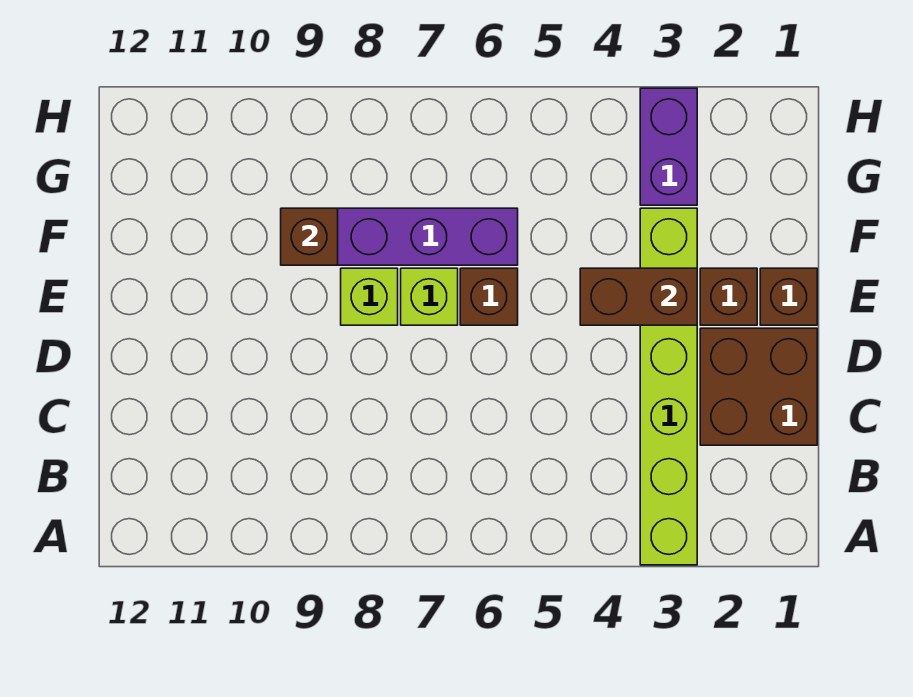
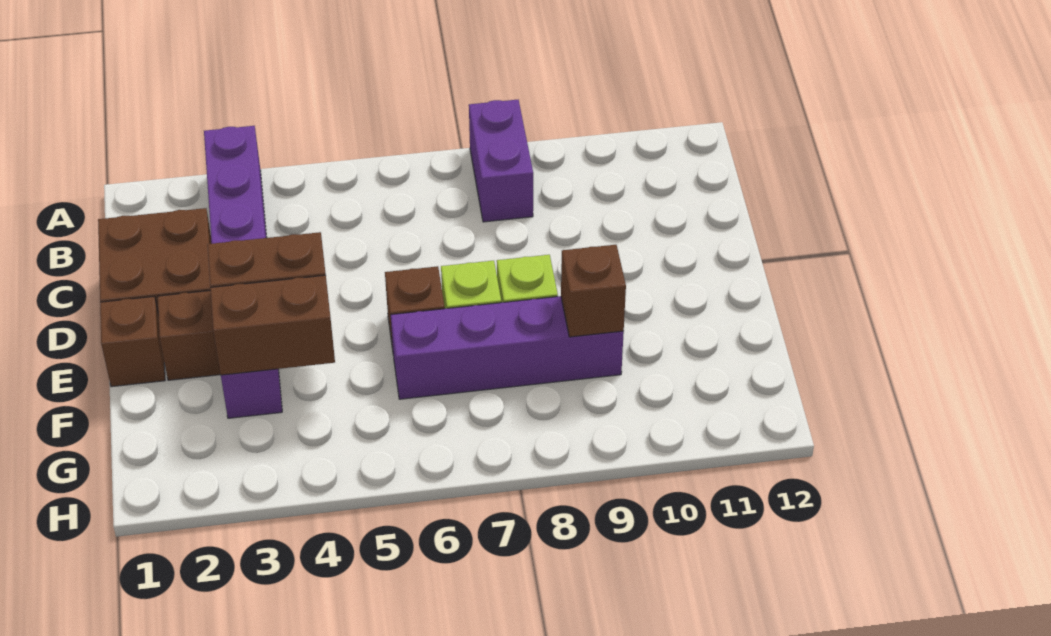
lime 1x6 brick [640,208,697,565] -> purple 1x6 brick [204,126,282,418]
none -> brown 1x2 brick [210,275,335,375]
purple 1x2 brick [640,88,697,205] -> purple 1x2 brick moved to [469,100,533,222]

